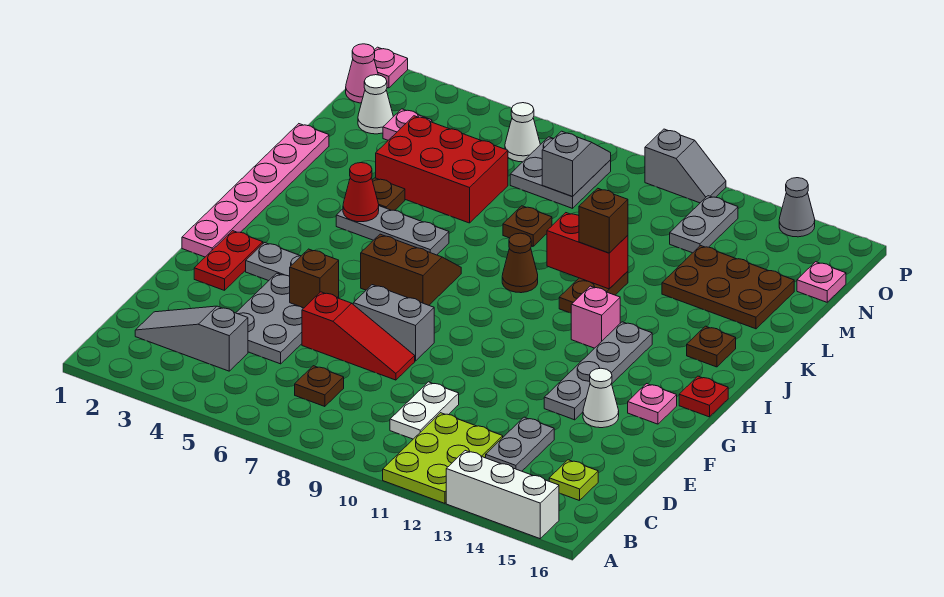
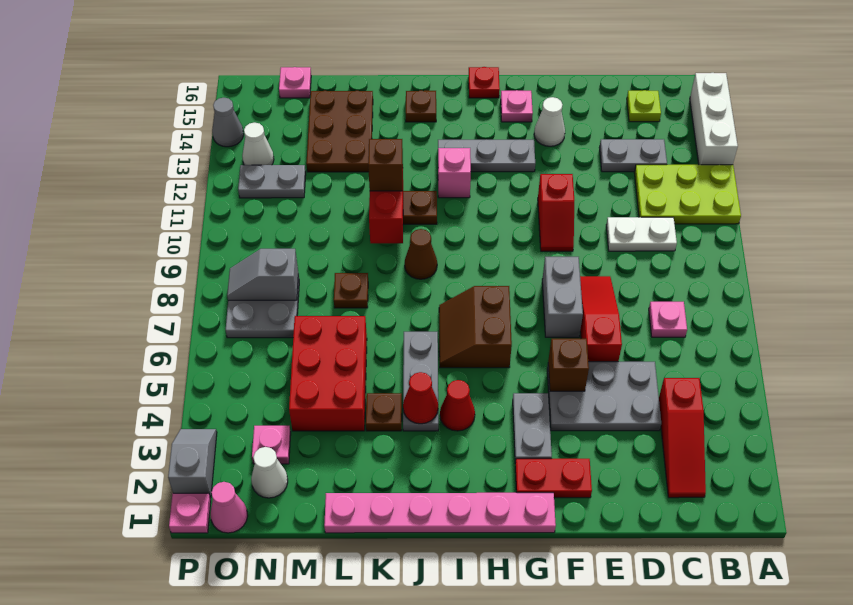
grey 1x3 slope [135,306,248,371] -> red 1x3 slope [659,378,706,498]
brown 1x1 plate [295,366,344,407] -> pink 1x1 plate [649,302,687,337]
none -> red 1x2 slope [538,174,574,251]
grey 1x4 plate [544,322,652,420] -> grey 1x3 plate [438,140,535,172]
none -> red 1x1 cone [440,380,475,431]
white 1x1 cone [505,103,540,162] -> white 1x1 cone moved to [242,123,274,165]
grey 1x2 slope [645,129,726,203] -> grey 1x2 slope moved to [168,429,217,498]

